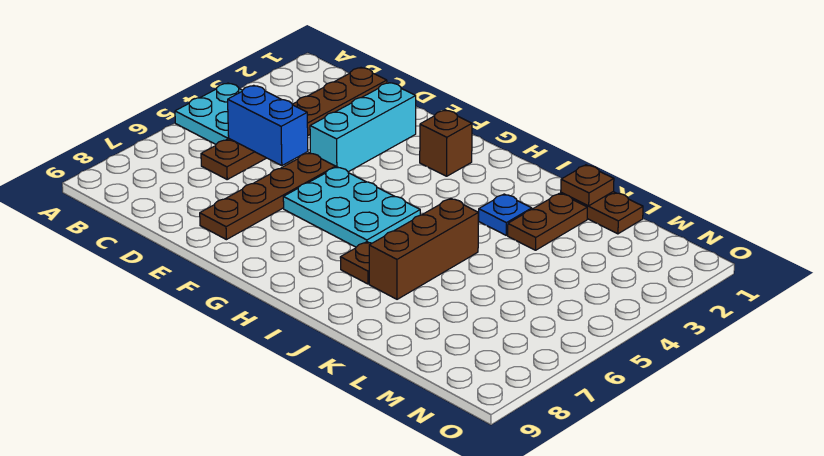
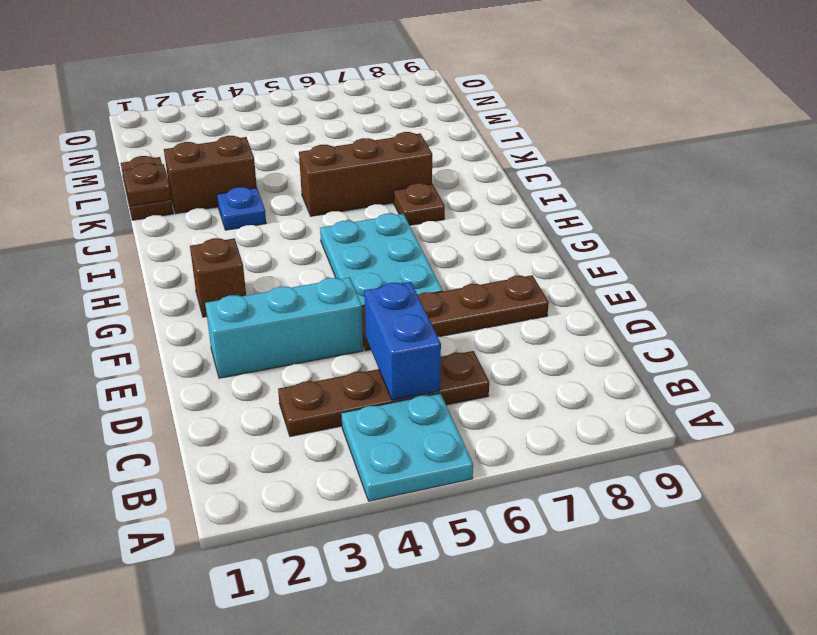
brown 1x6 plate [201,68,387,179] -> brown 1x4 plate [278,351,489,436]
brown 1x2 plate [508,193,587,250] -> brown 1x2 brick [164,136,257,213]

